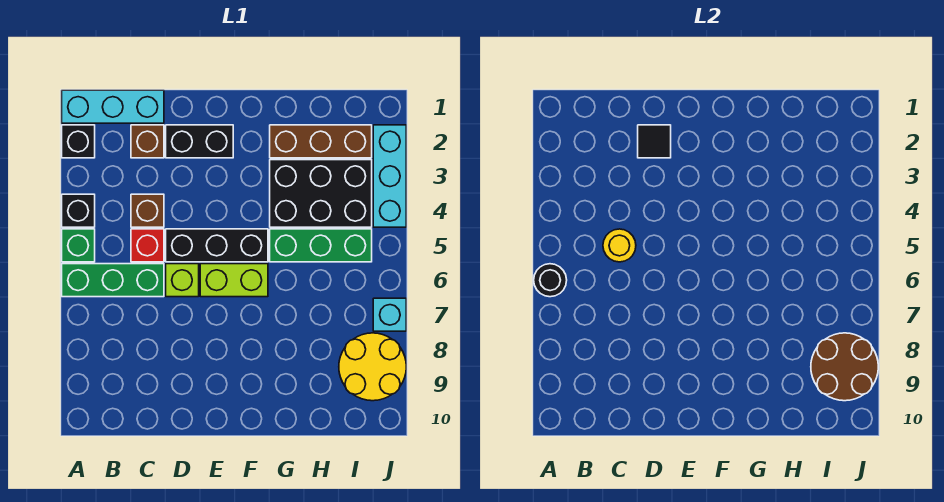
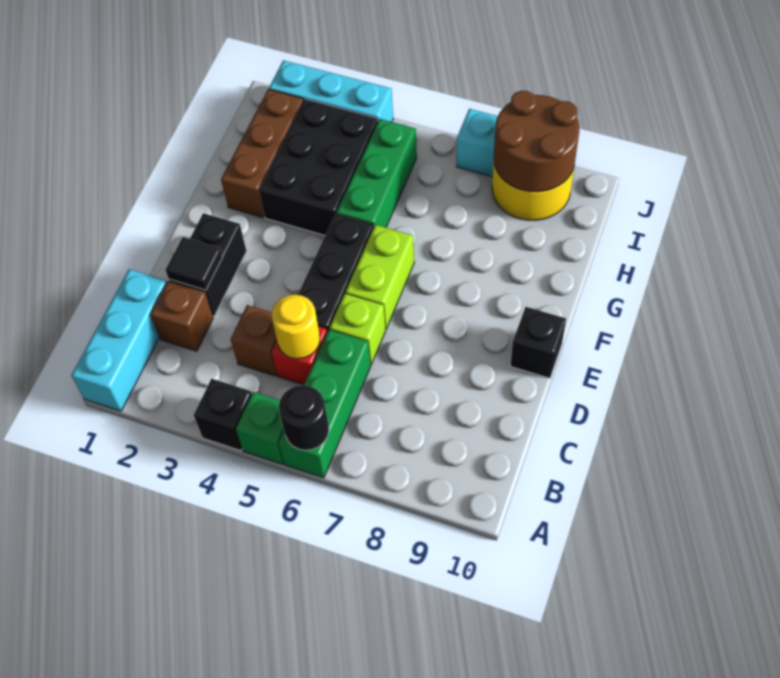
black 1x1 brick [62,125,95,158] -> black 1x1 brick moved to [511,307,566,378]

